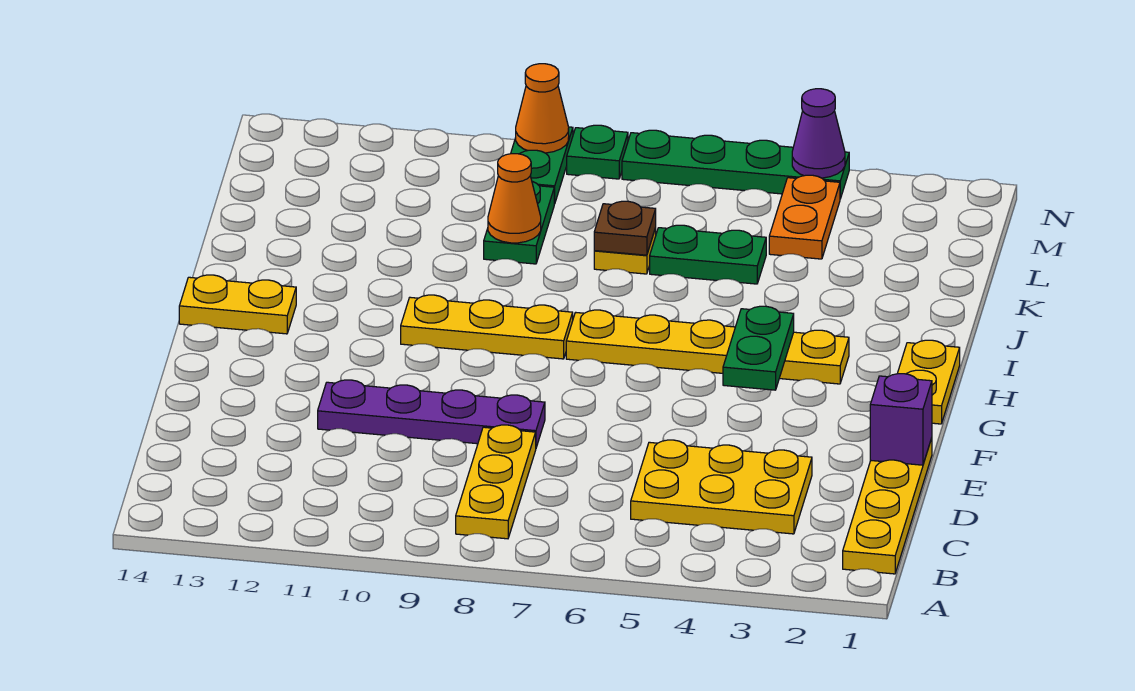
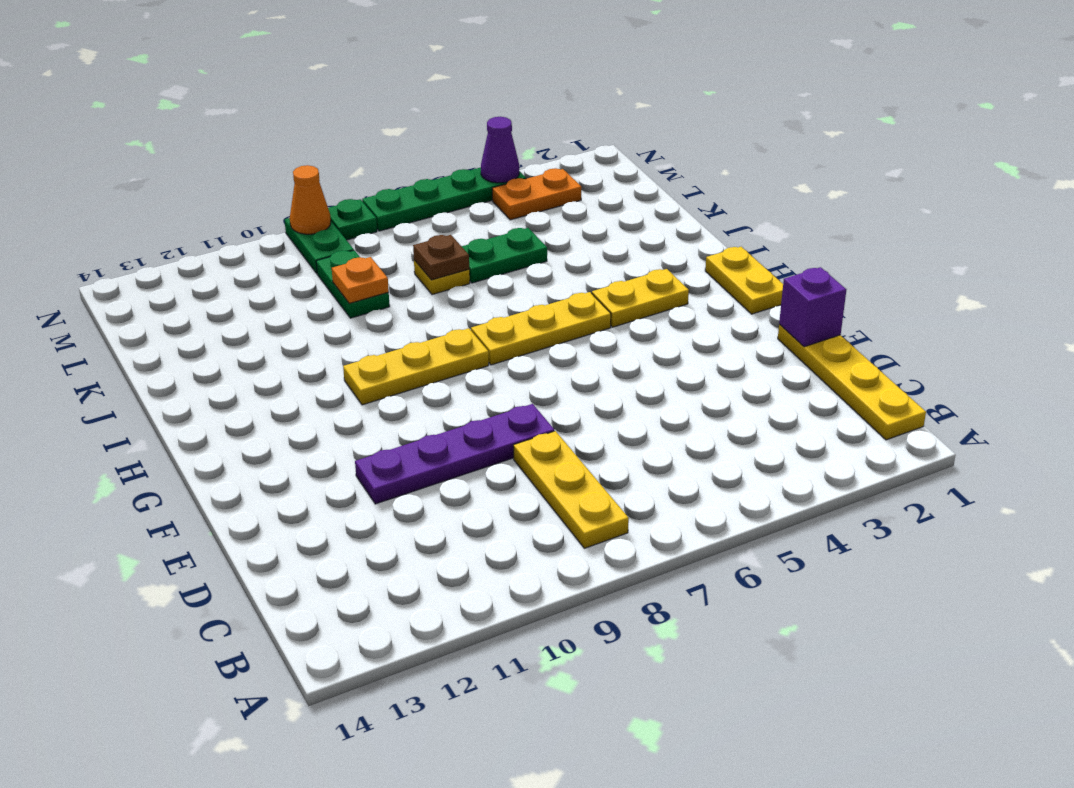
yellow 2x3 plate [631,440,812,534] -> none
green 1x2 plate [723,306,794,390] -> none
yellow 1x2 plate [179,275,296,334] -> none
orange 1x1 cone [488,154,541,243] -> orange 1x1 plate [332,257,389,303]
orange 1x2 plate [769,175,840,259] -> orange 1x2 plate turned to [492,168,582,220]

